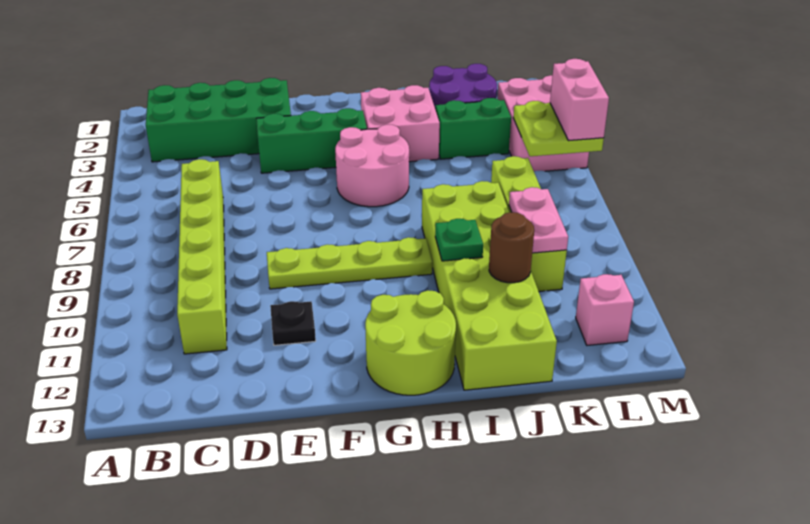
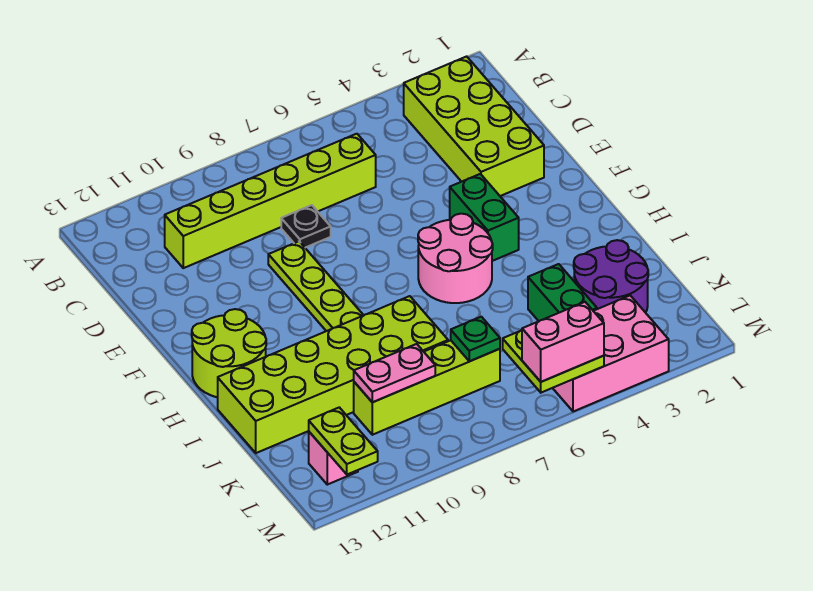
green 2x4 brick [146,78,291,162] -> lime 2x4 brick [404,56,544,196]
green 1x3 brick [256,108,367,173] -> green 1x2 brick [450,174,519,261]
black 1x1 plate [270,301,316,345] -> black 1x1 plate moved to [281,205,331,248]
pink 2x2 brick [361,85,440,162] -> none
green 1x1 plate [435,219,483,261] -> green 1x1 plate moved to [451,317,500,361]
brown 1x1 round brick [489,212,534,283] -> none
none -> lime 1x2 plate [309,407,378,474]

